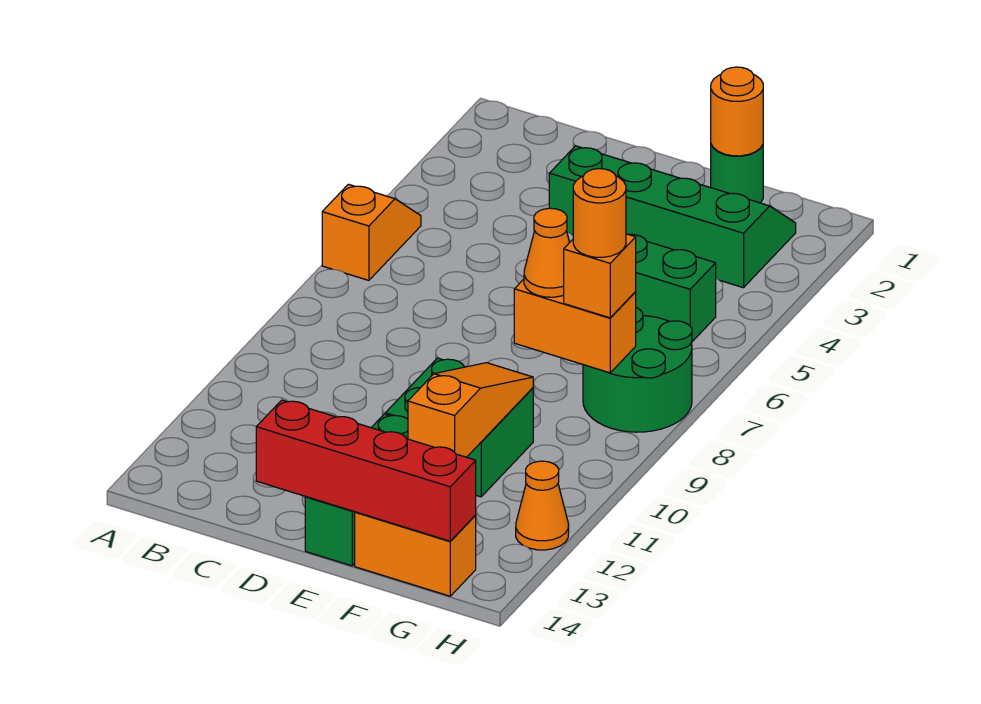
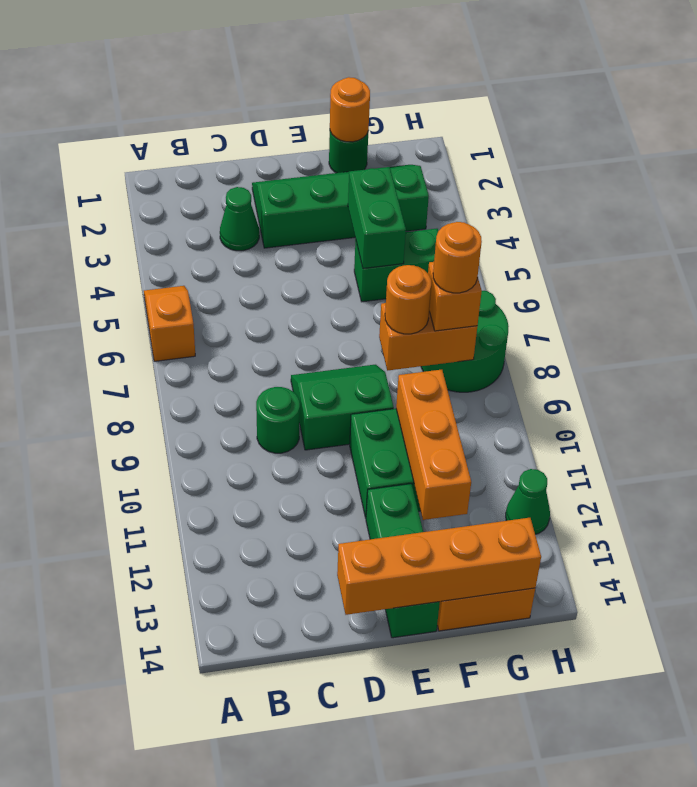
none -> green 1x1 cone [220,187,259,251]
none -> green 1x1 round brick [256,387,300,453]
none -> green 2x2 slope [291,365,394,450]
red 1x4 brick [256,400,476,541] -> orange 1x4 brick [337,518,541,615]
none -> green 1x2 brick [348,167,406,268]
orange 1x1 cone [524,208,570,297] -> orange 1x1 round brick [385,265,431,334]
orange 1x3 slope [408,363,533,457] -> orange 1x3 brick [396,370,471,520]
orange 1x1 cone [516,461,569,550] -> green 1x1 cone [506,469,550,534]

